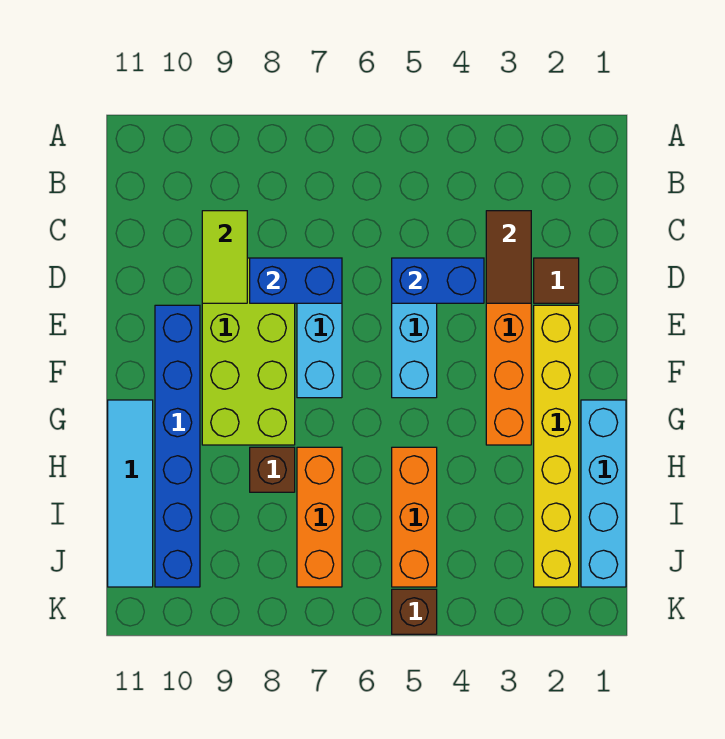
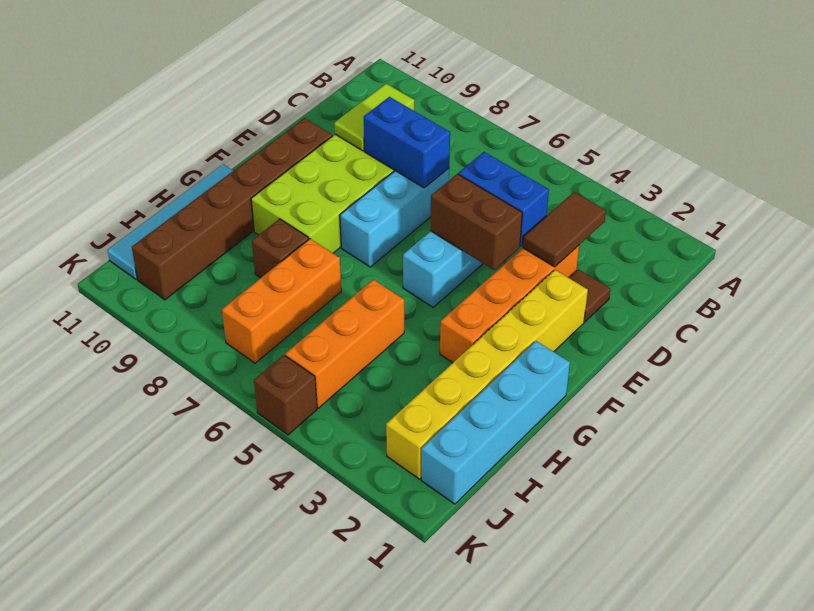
none -> brown 1x2 brick [430,174,522,270]
blue 1x6 brick [155,305,200,587] -> brown 1x6 brick [132,118,332,300]

